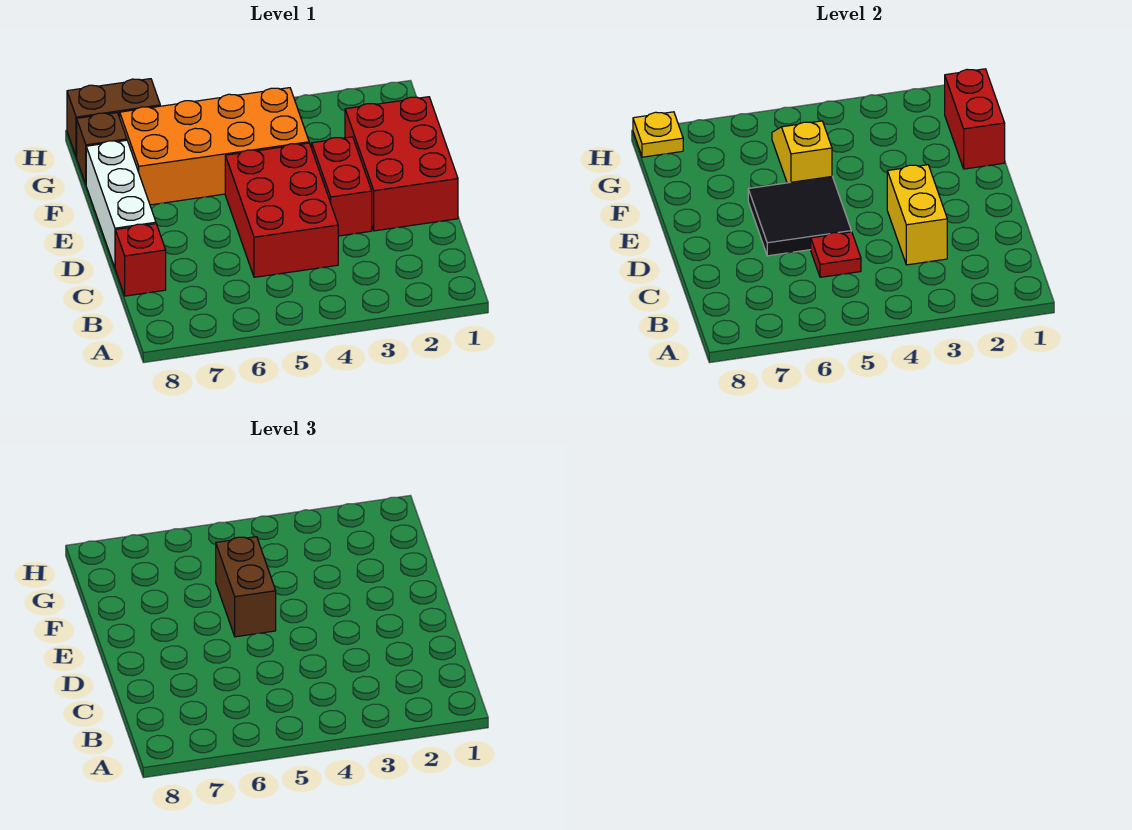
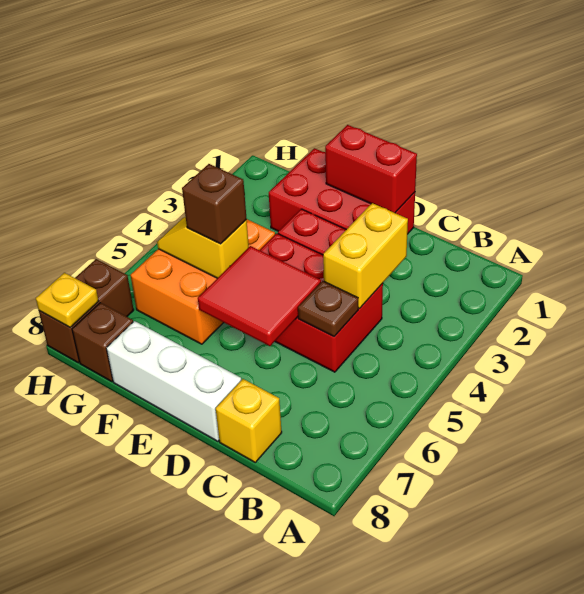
yellow 1x2 brick [887,165,947,265] -> yellow 1x2 brick turned to [323,203,408,308]
red 1x1 plate [811,232,861,277] -> brown 1x1 plate [298,281,358,337]
red 1x1 brick [115,224,166,296] -> yellow 1x1 brick [216,379,282,462]
black 2x2 tile [748,177,851,256] -> red 2x2 tile [198,246,321,346]
brown 1x2 brick [216,537,276,637] -> brown 1x1 brick [182,164,247,244]
red 1x2 brick [945,69,1005,169] -> red 1x2 brick moved to [325,125,417,213]
orange 2x4 brick [120,88,309,205] -> orange 2x3 brick [131,219,275,344]

